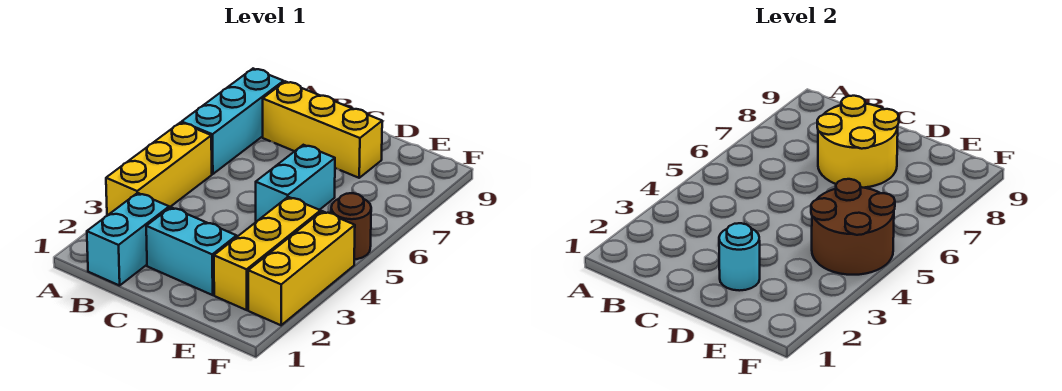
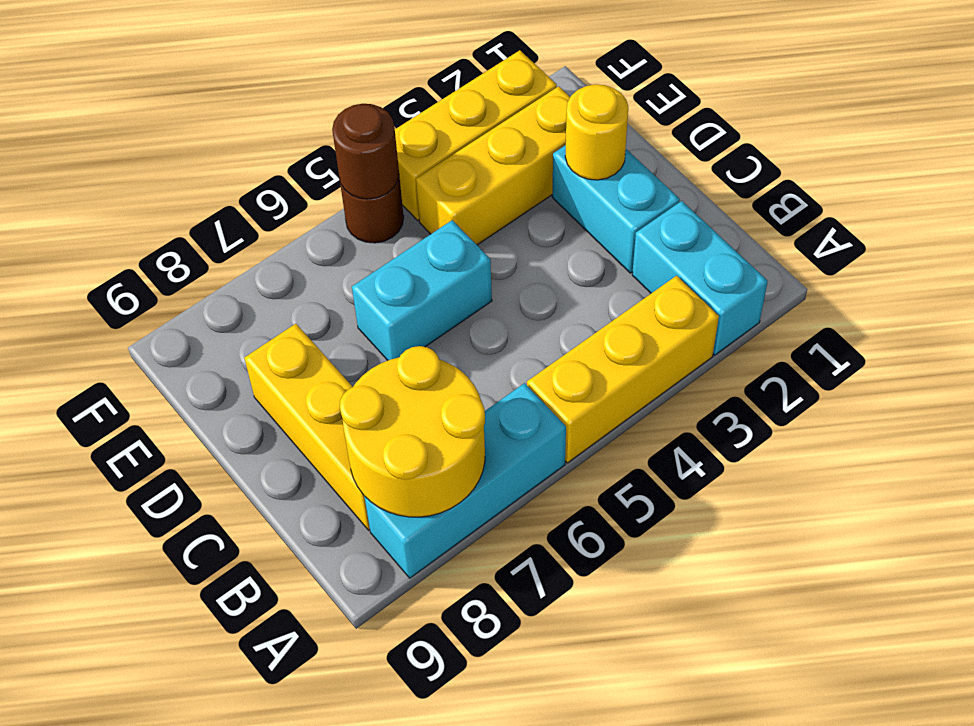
cyan 1x2 brick [87,193,169,286] -> cyan 1x2 brick turned to [632,201,768,355]
yellow 2x2 round brick [817,96,899,188] -> yellow 2x2 round brick moved to [340,346,485,517]
cyan 1x1 round brick [719,223,760,291] -> yellow 1x1 round brick [565,84,628,180]
brown 2x2 round brick [811,179,895,275] -> brown 1x1 round brick [332,104,399,199]

